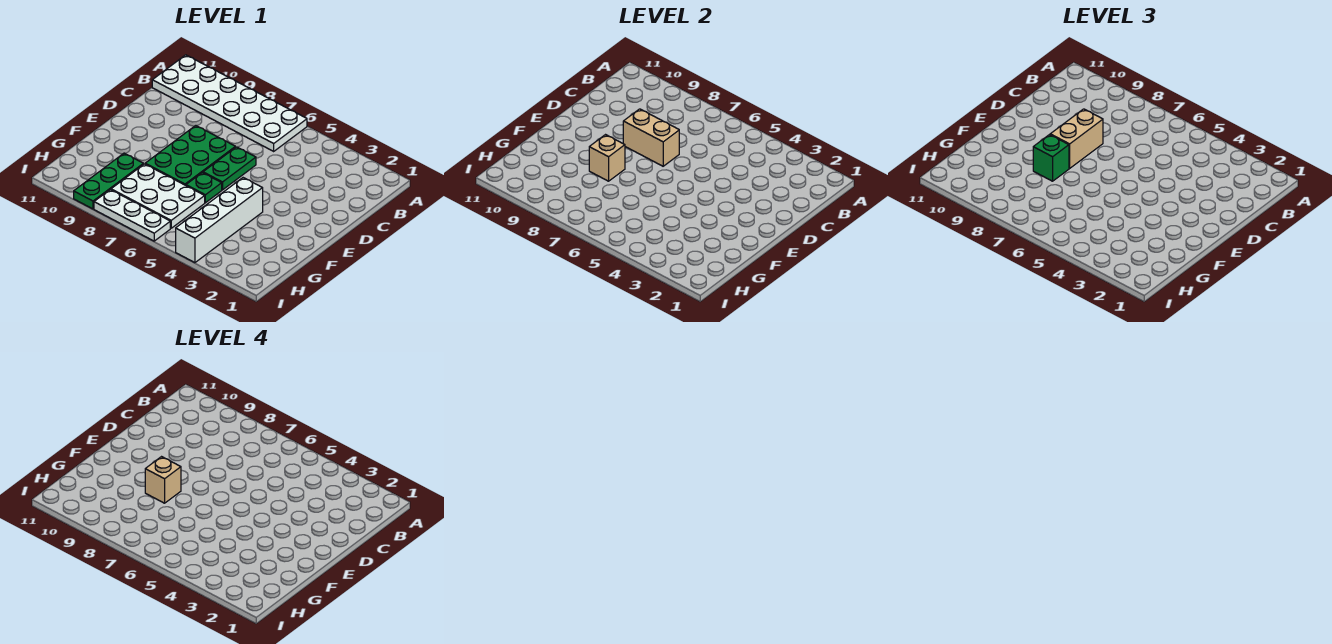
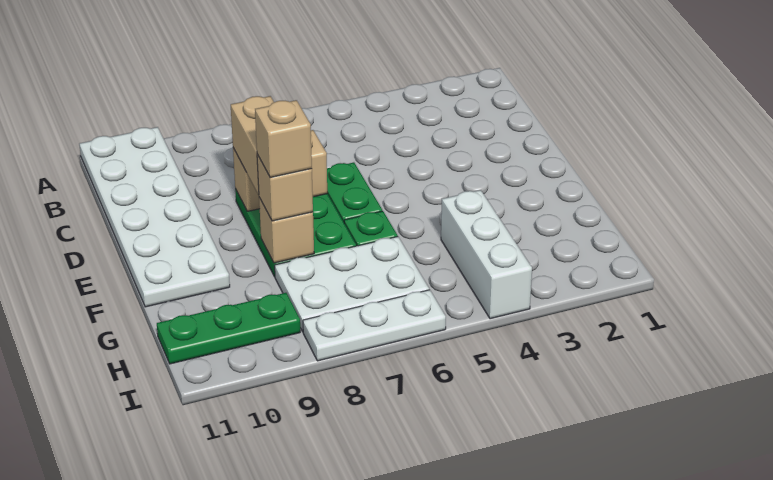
white 2x6 plate [152,55,307,151] -> white 2x6 plate turned to [79,127,230,307]
white 1x4 brick [176,178,263,263] -> white 1x3 brick [441,190,532,319]
green 1x1 brick [1033,135,1069,181] -> tan 1x1 brick [257,154,313,221]
green 1x3 plate [74,153,143,209] -> green 1x3 plate turned to [157,293,300,364]

